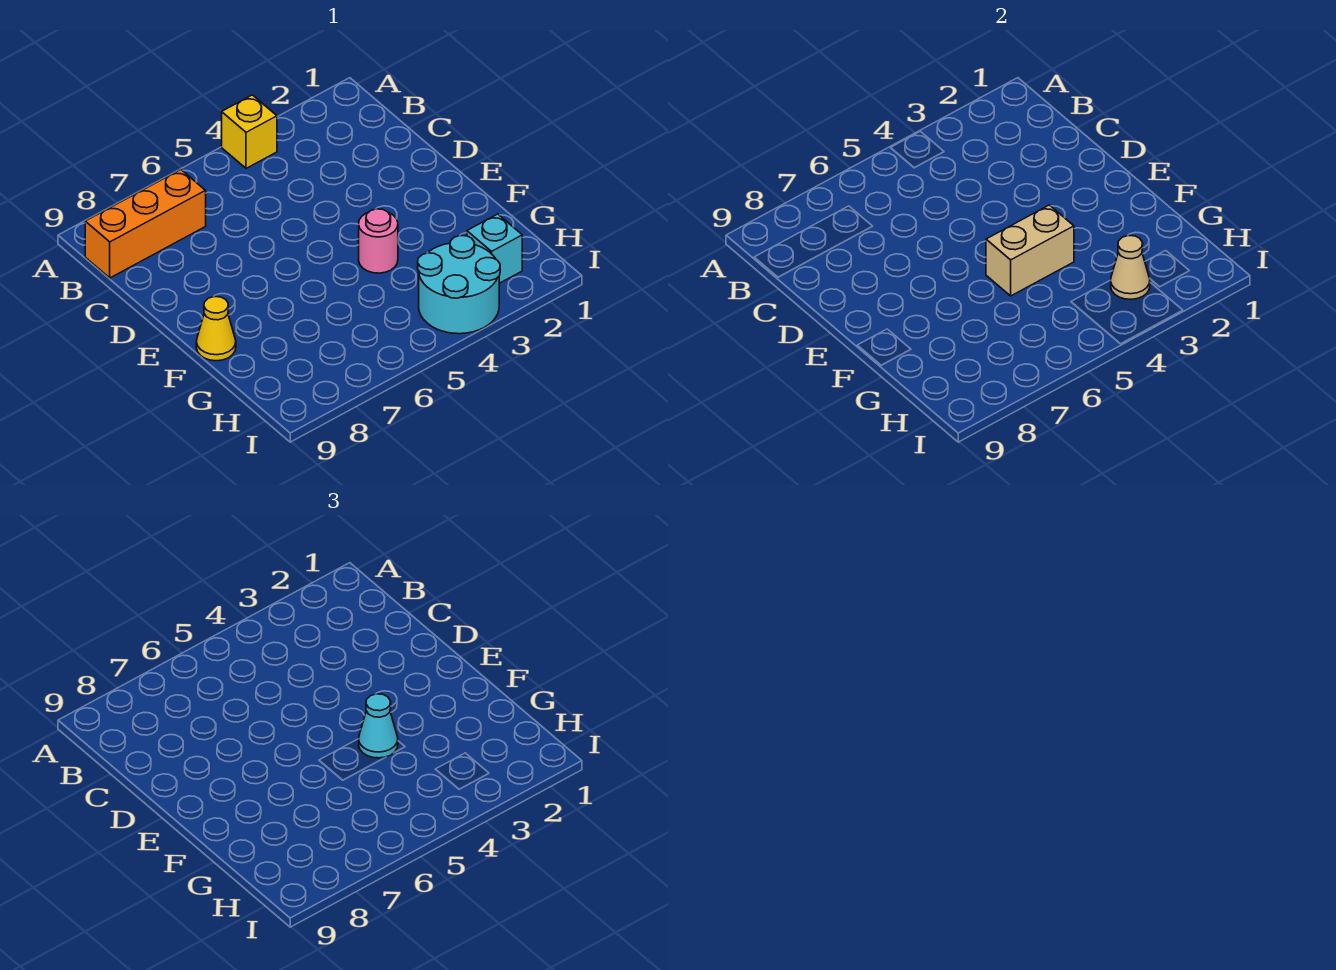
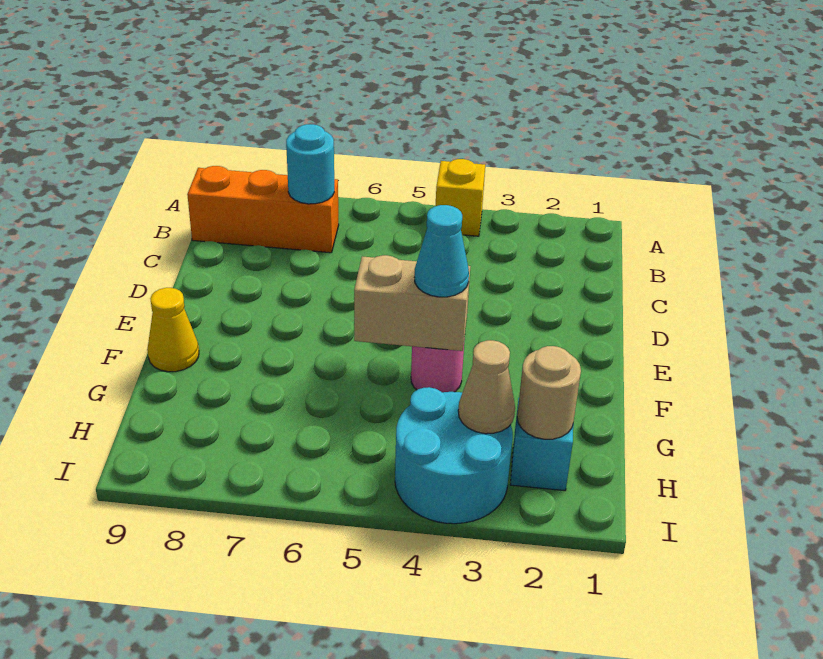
none -> cyan 1x1 round brick [286,124,334,204]
none -> tan 1x1 round brick [517,346,581,439]

